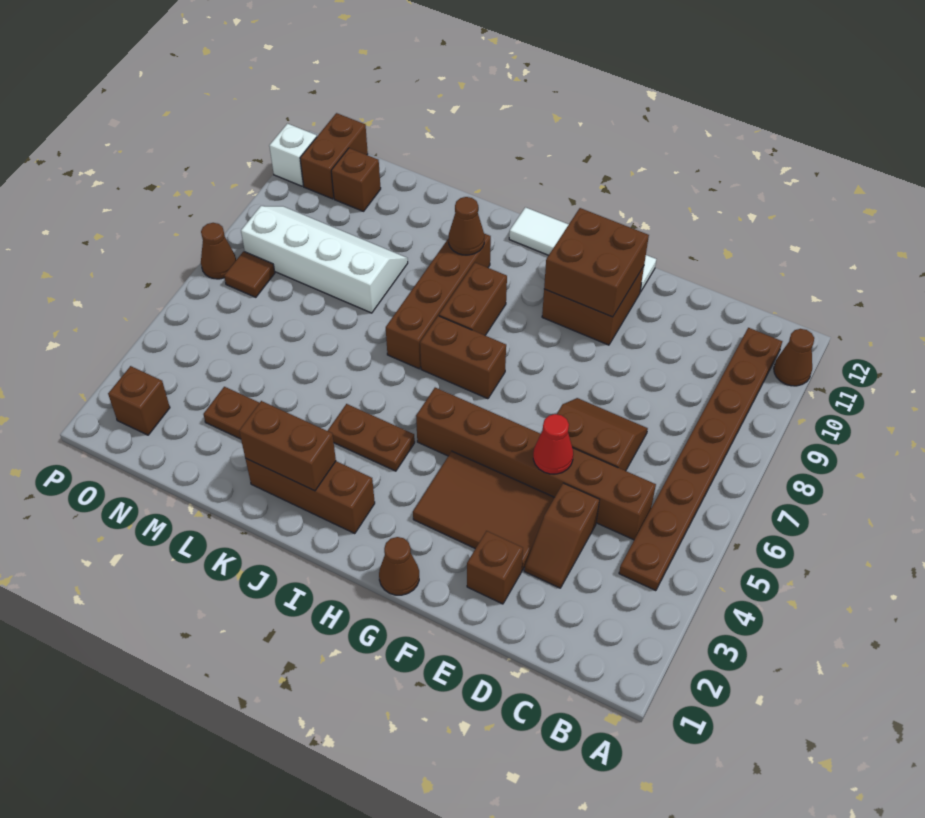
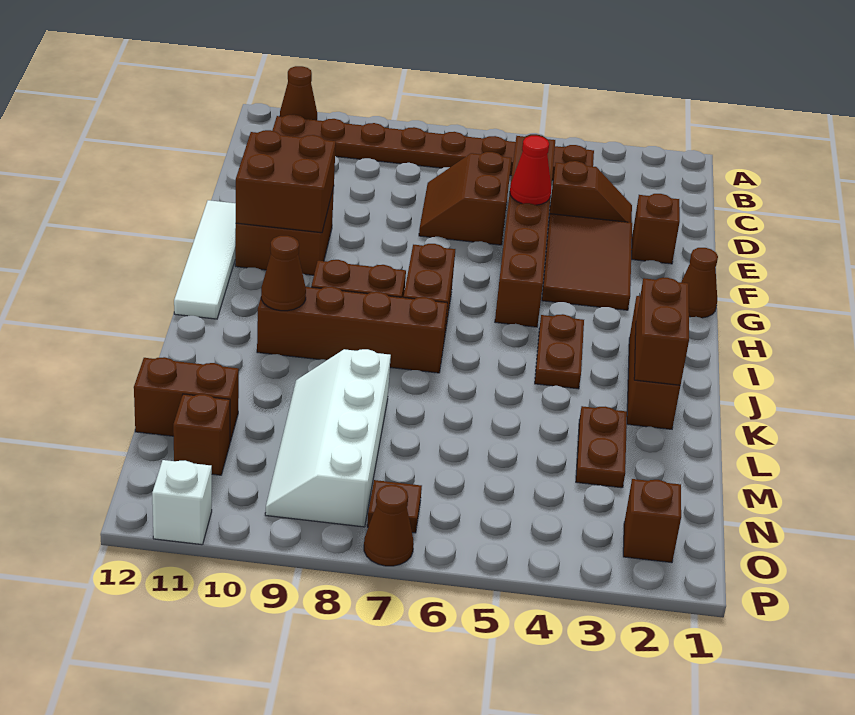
brown 1x2 brick [300,113,368,199] -> brown 1x2 brick moved to [134,357,239,442]

